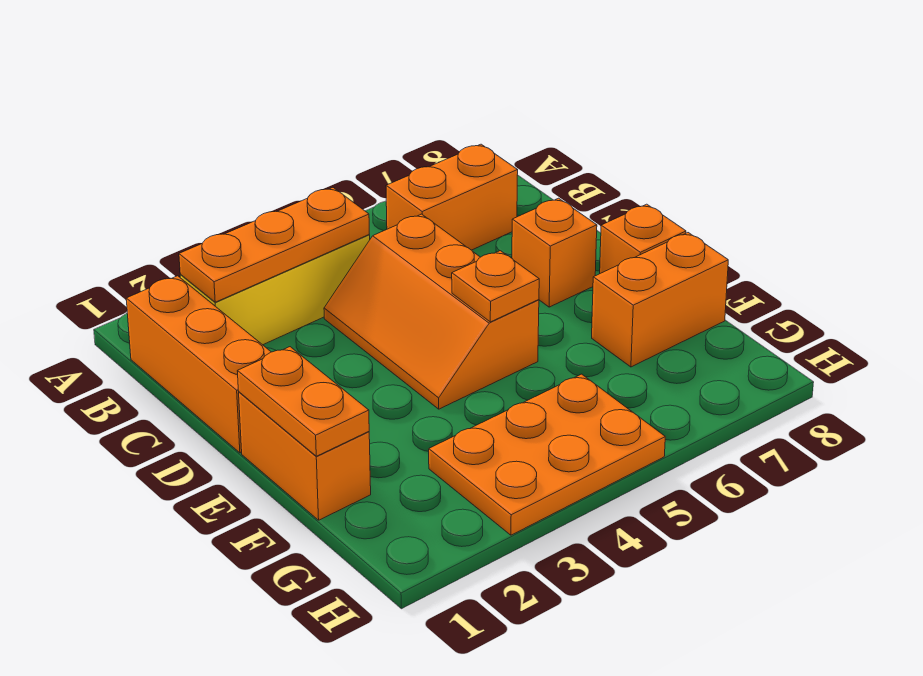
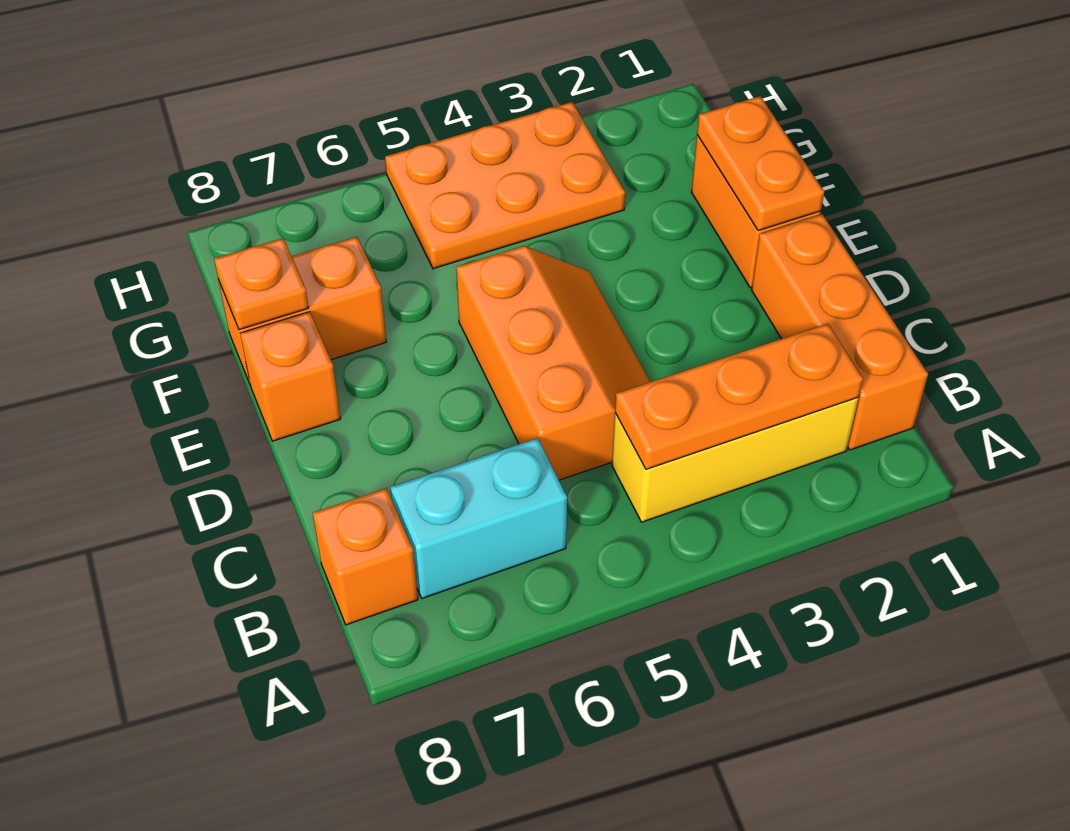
orange 1x2 brick [386,144,518,250] -> cyan 1x2 brick [390,438,567,598]
orange 1x1 brick [512,198,597,307] -> orange 1x1 brick moved to [313,488,418,625]
orange 1x1 plate [452,251,539,322] -> orange 1x1 plate moved to [214,238,309,330]

